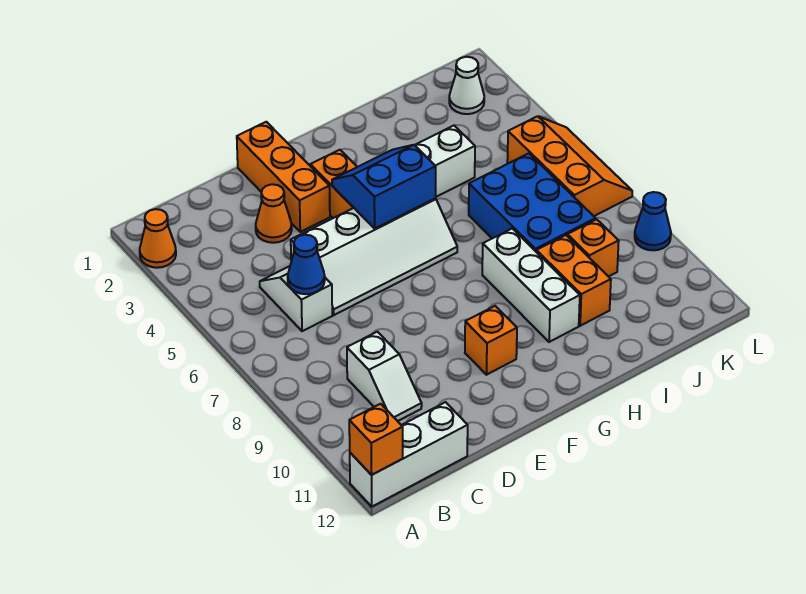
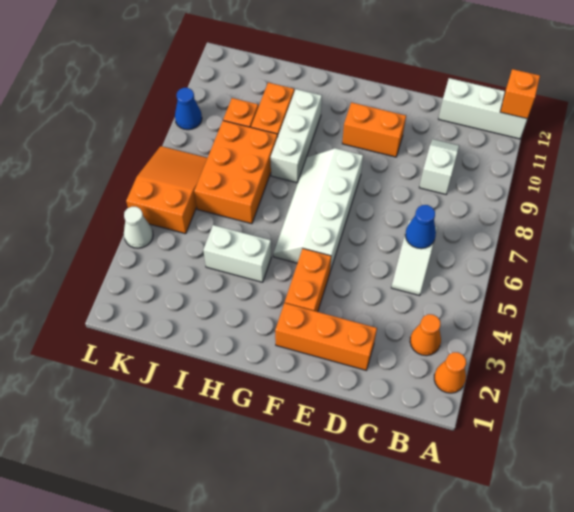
orange 1x1 cone [256,184,292,243] -> orange 1x1 cone moved to [410,314,441,356]
white 2x4 slope [291,199,457,315] -> white 2x4 slope turned to [273,148,363,271]
orange 1x3 brick [237,122,330,232] -> orange 1x3 brick turned to [275,303,377,370]
blue 2x2 slope [332,145,436,228] -> none
orange 1x1 brick [465,306,517,375] -> orange 1x2 brick [342,102,406,157]
blue 2x3 brick [469,153,596,251] -> orange 2x3 brick [194,121,278,224]
white 1x1 cone [449,57,484,114] -> white 1x1 cone moved to [124,207,153,248]
orange 2x3 slope [507,116,632,216] -> orange 2x3 slope turned to [126,146,207,234]

